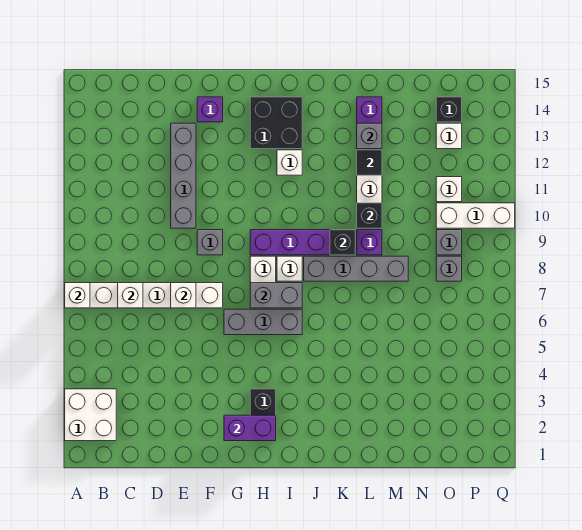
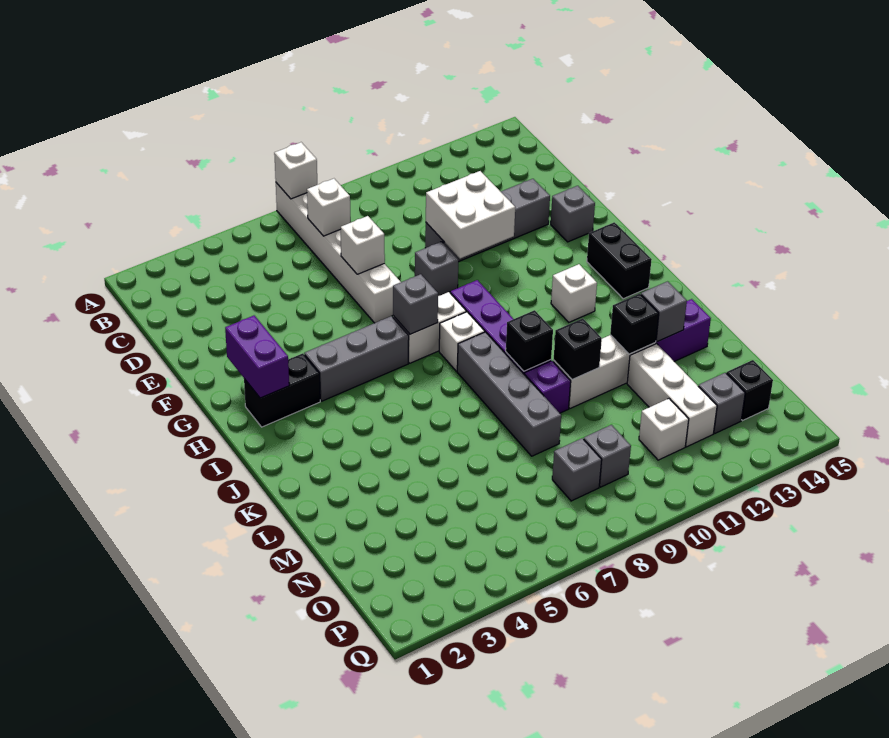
white 2x2 brick [65,389,116,441] -> white 2x2 brick moved to [426,171,515,258]
purple 1x1 brick [197,97,223,122] -> grey 1x1 brick [551,186,595,242]
grey 1x3 brick [224,309,302,335] -> grey 1x3 brick turned to [304,316,409,401]
grey 1x2 brick [250,283,302,308] -> grey 1x1 brick [393,274,438,334]
black 2x2 brick [250,97,302,149] -> black 1x2 brick [587,222,652,299]
black 1x1 tile [357,150,382,175] -> black 1x1 brick [610,294,659,354]
white 1x3 brick [436,203,515,228] -> white 1x3 brick moved to [627,344,717,447]
white 1x1 brick [436,123,462,149] -> grey 1x1 brick [698,373,745,433]

